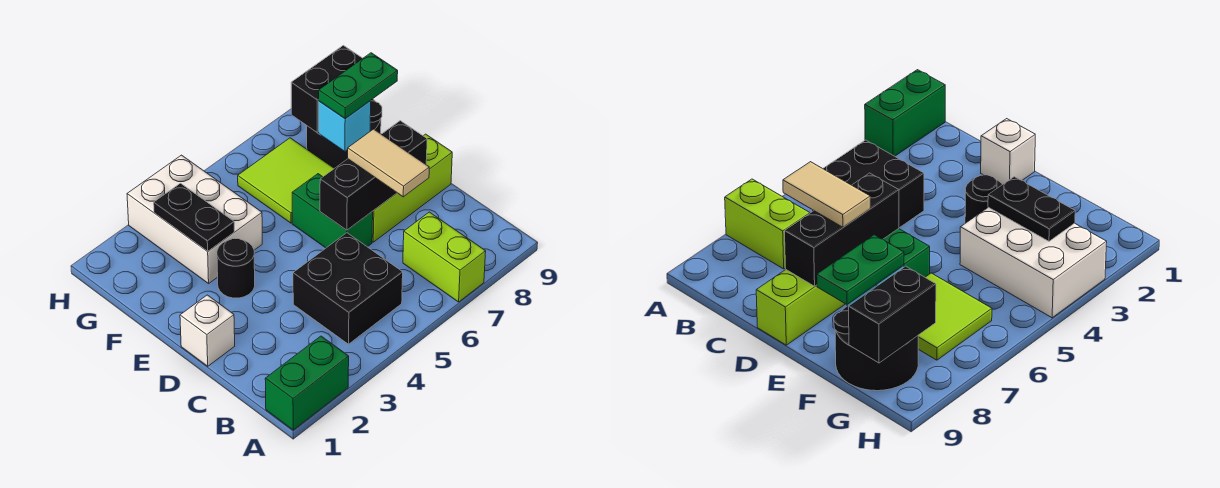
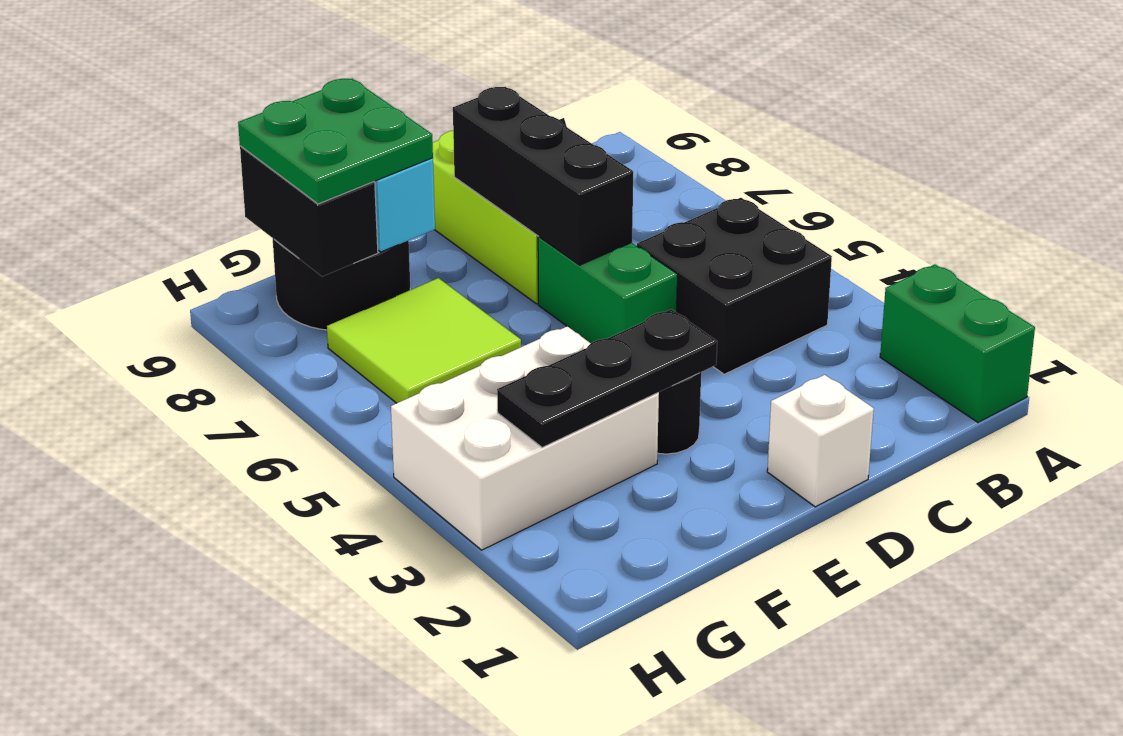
lime 1x2 brick [403,212,486,302] -> none
tan 1x2 tile [348,129,429,197] -> none
green 1x2 brick [292,174,373,248] -> green 1x2 brick turned to [538,237,678,343]
black 1x2 plate [154,183,234,251] -> black 1x3 plate [497,309,717,447]
green 1x2 plate [319,53,398,119] -> green 2x2 plate [238,79,433,204]

